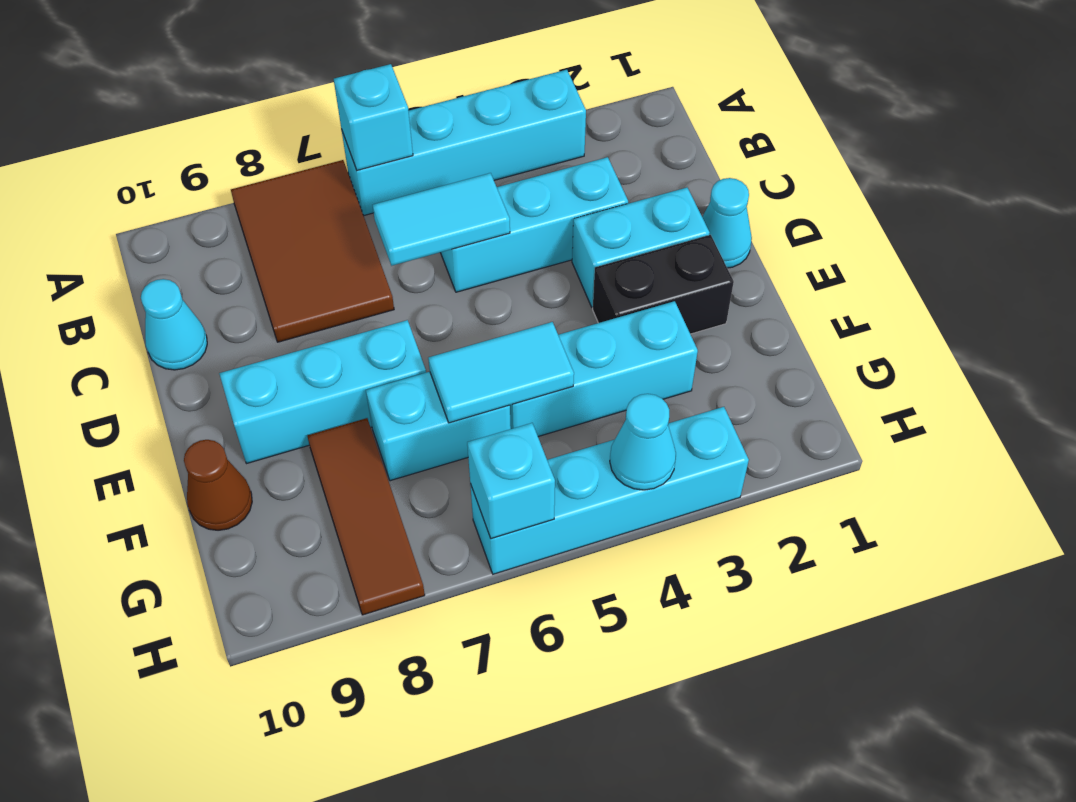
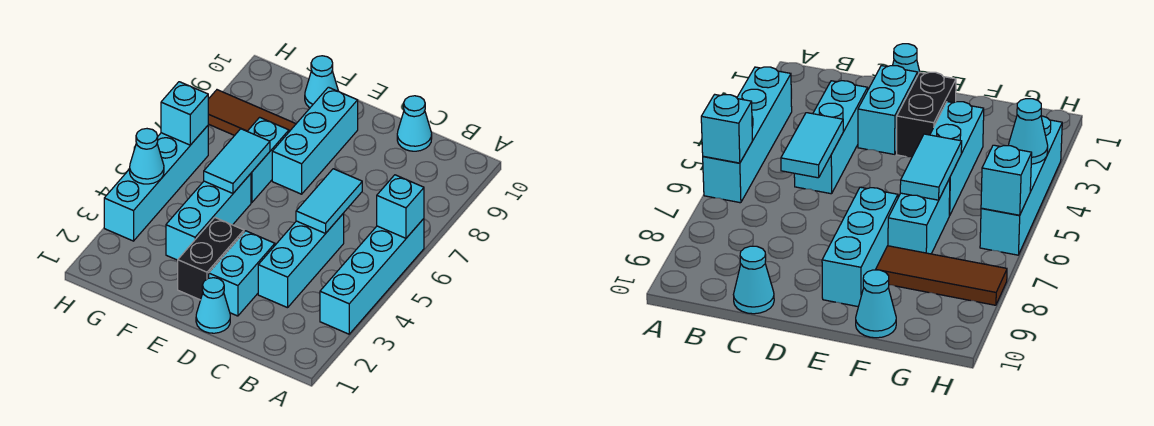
brown 2x3 tile [231,160,394,342] -> none
brown 1x1 cone [184,440,252,530] -> cyan 1x1 cone [305,56,339,108]

